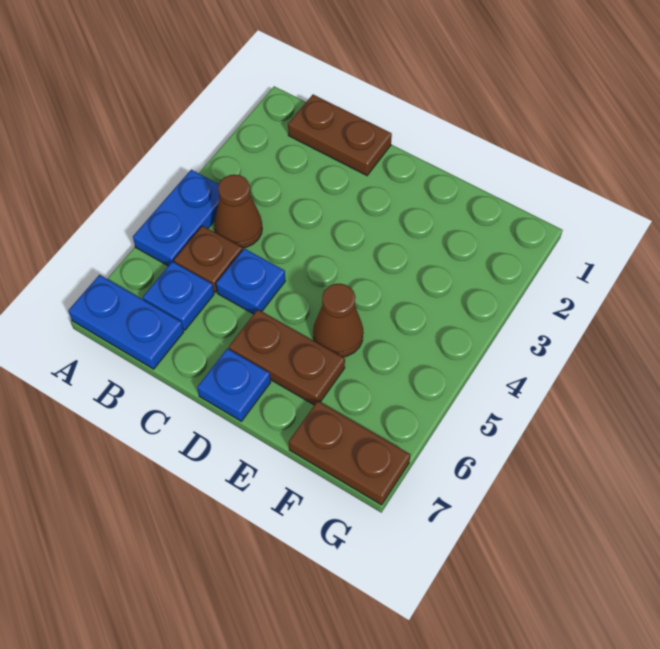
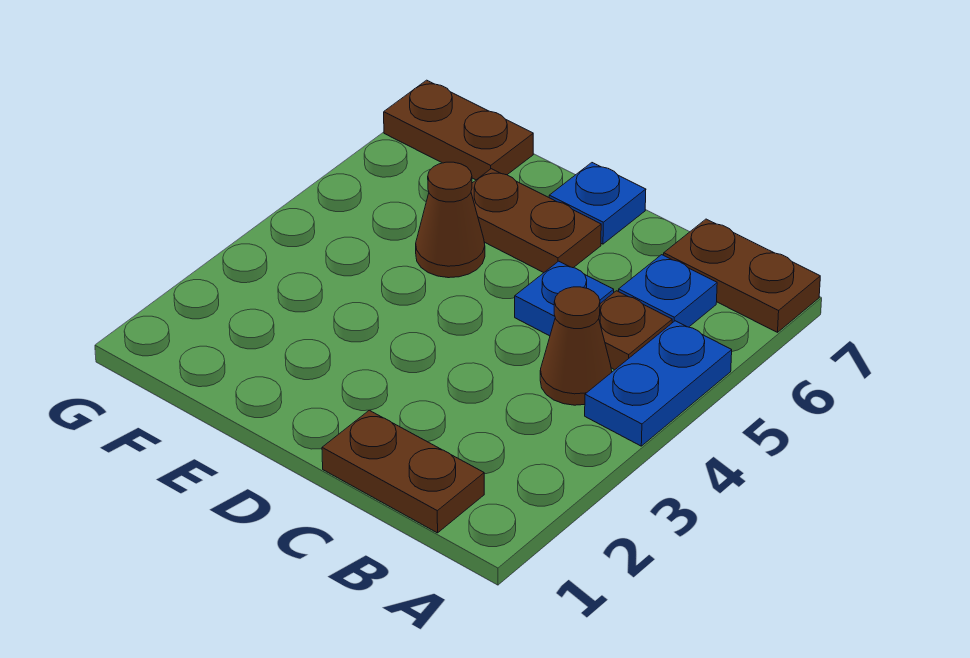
blue 1x2 plate [68,275,184,369] -> brown 1x2 plate [664,219,820,332]

